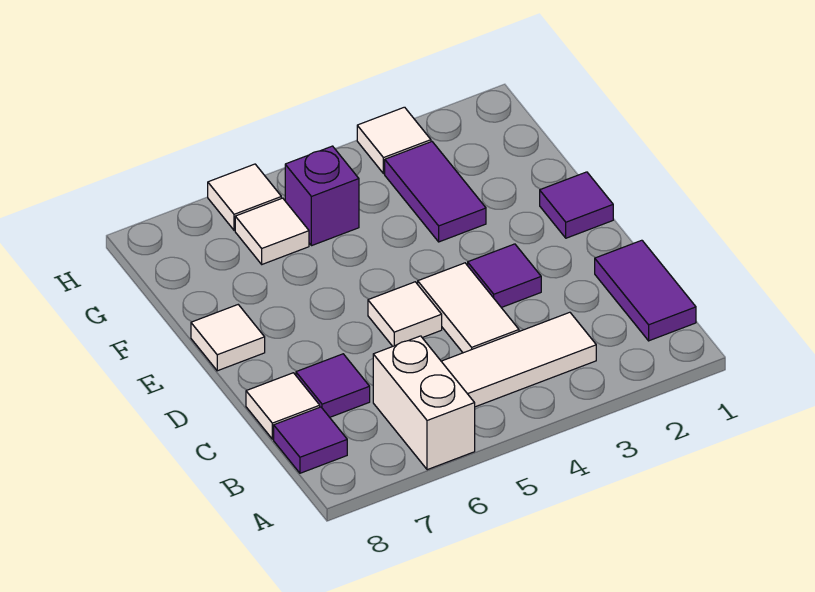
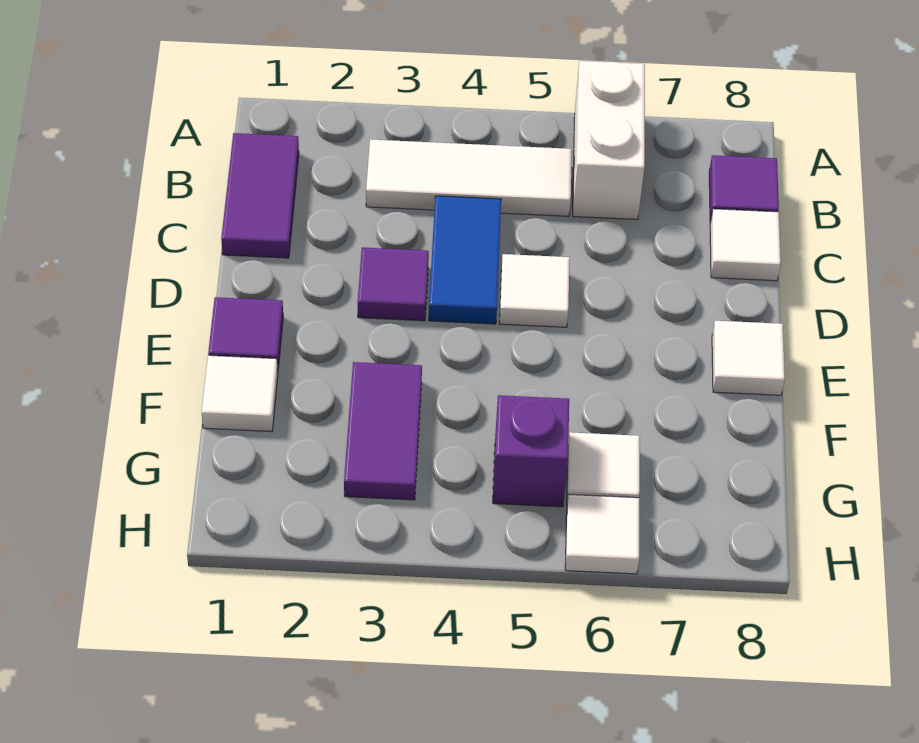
white 1x2 tile [418,263,519,353] -> blue 1x2 tile [429,196,501,324]
purple 1x1 tile [296,354,370,417] -> none
white 1x1 tile [357,107,431,174] -> white 1x1 tile moved to [202,355,278,432]

